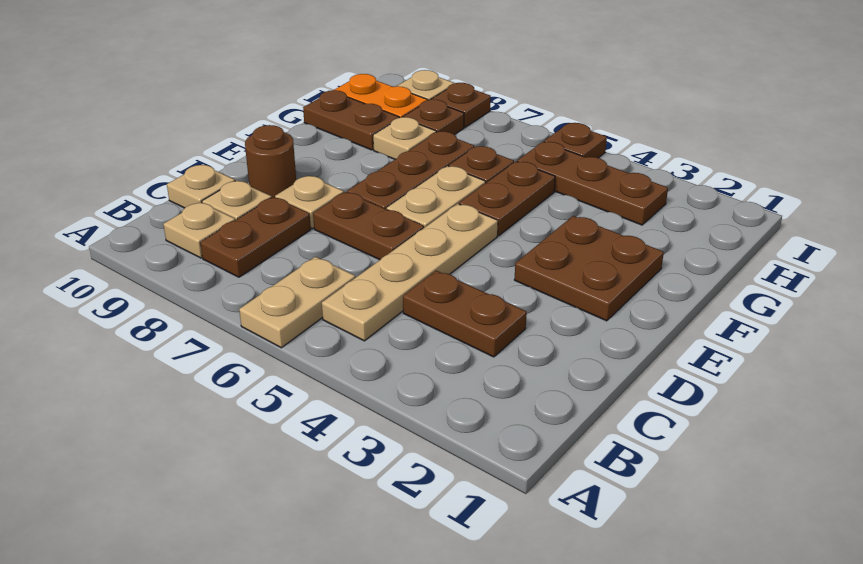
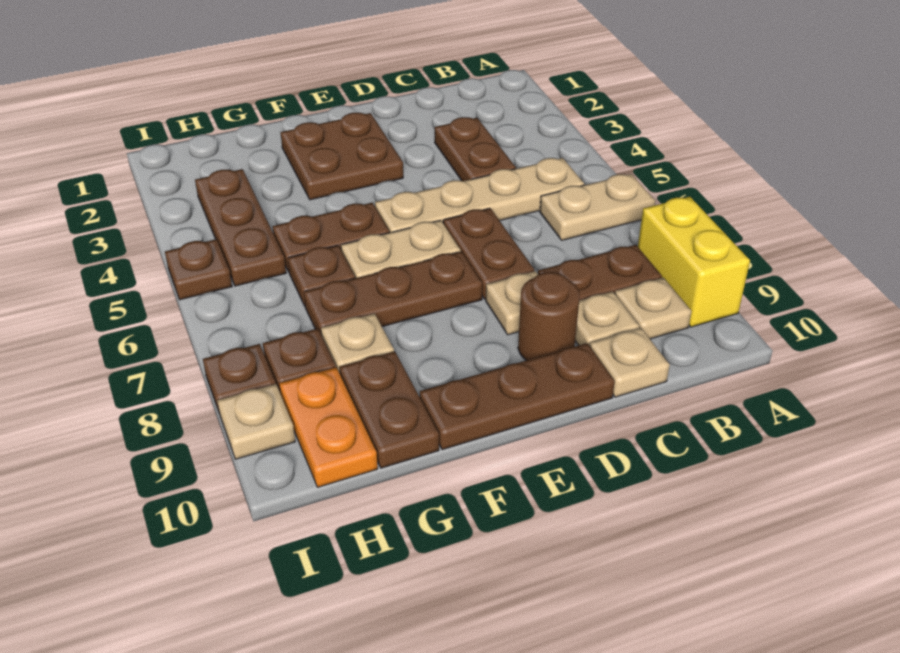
none -> yellow 1x2 brick [638,197,750,327]
none -> brown 1x3 plate [420,343,615,450]

